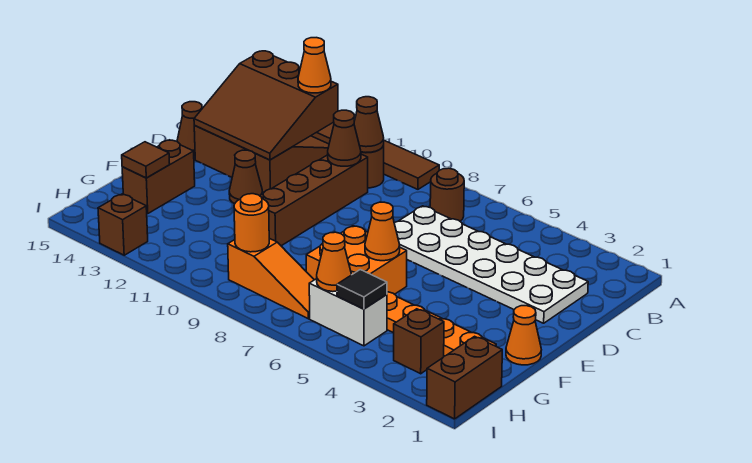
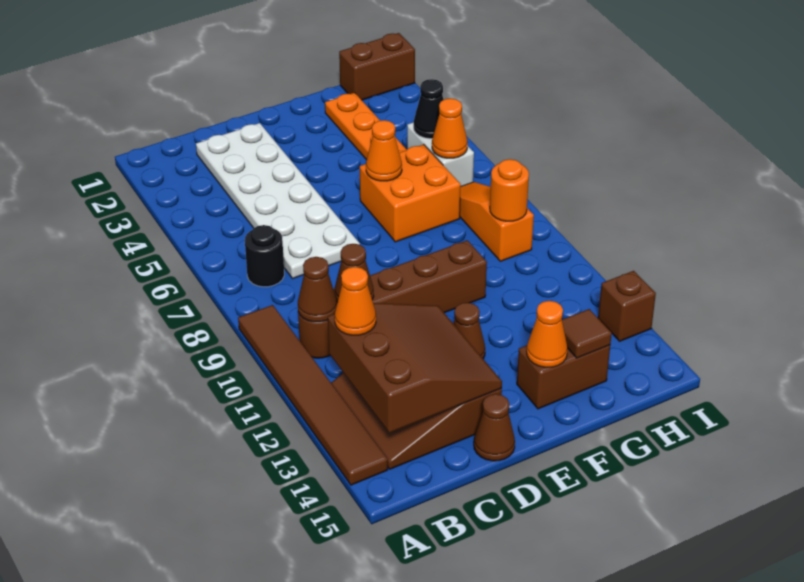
brown 1x1 round brick [430,168,464,221] -> black 1x1 round brick [245,225,284,287]
orange 1x1 cone [506,306,541,365] -> orange 1x1 cone moved to [527,301,568,368]
brown 1x1 brick [394,309,444,374] -> none
black 1x1 tile [337,270,387,309] -> black 1x1 cone [414,79,444,139]

